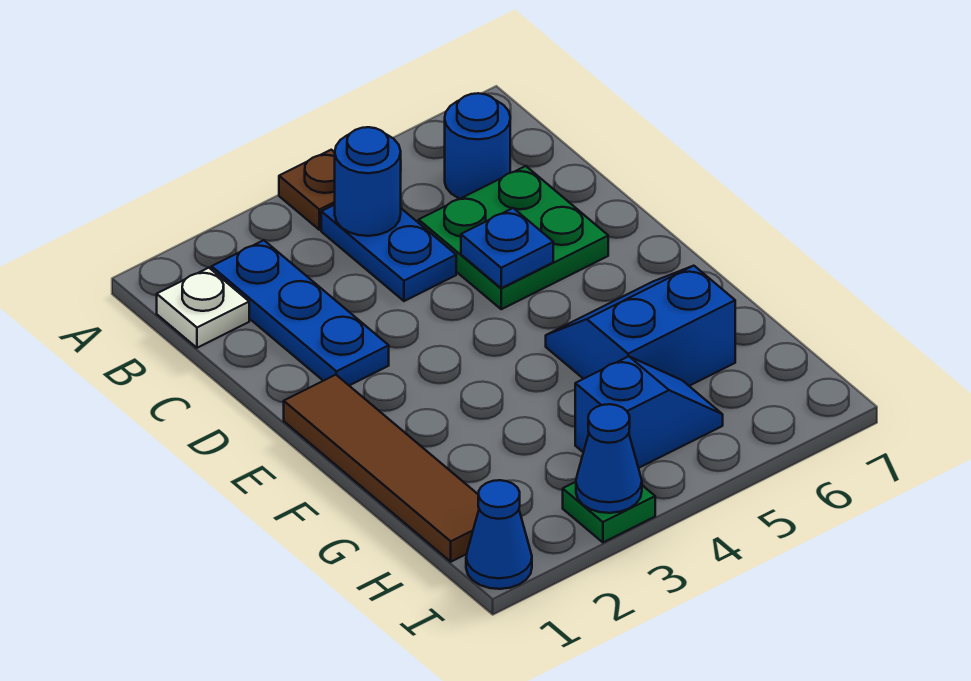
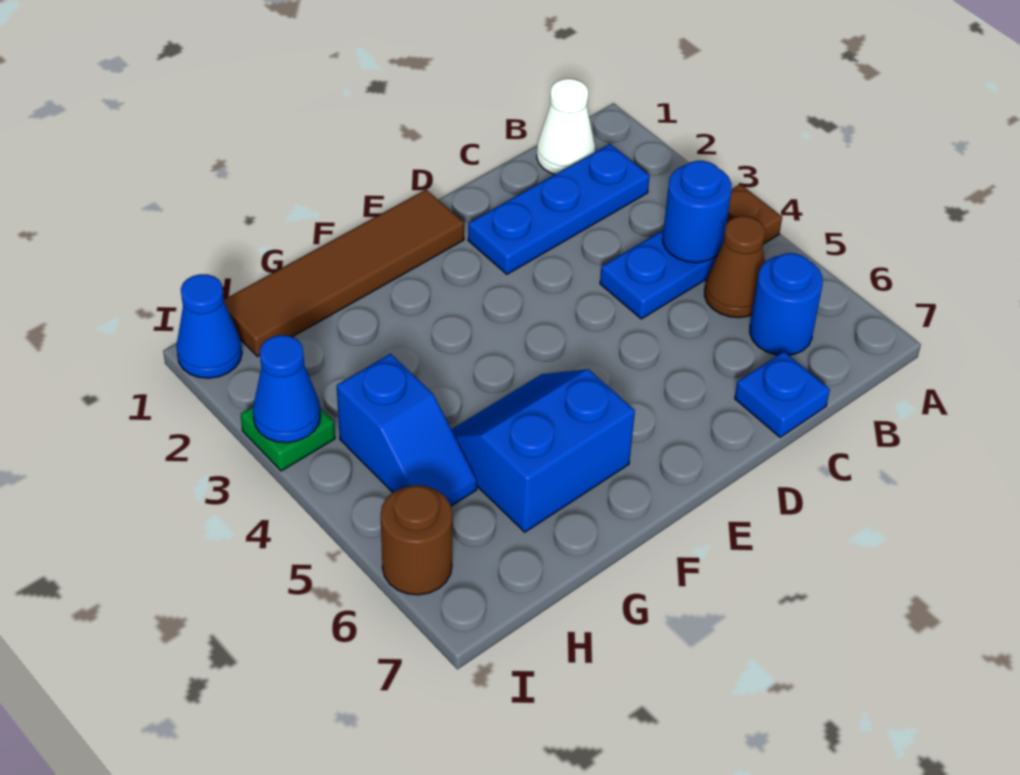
white 1x1 plate [157,268,249,348] -> white 1x1 cone [537,79,595,174]
none -> brown 1x1 cone [705,216,765,318]
green 2x2 plate [419,166,608,309] -> none
blue 1x1 plate [461,208,553,288] -> blue 1x1 plate moved to [735,351,830,437]
blue 2x2 slope [546,266,735,386] -> blue 2x2 slope turned to [451,369,635,532]
none -> brown 1x1 round brick [381,485,452,595]

